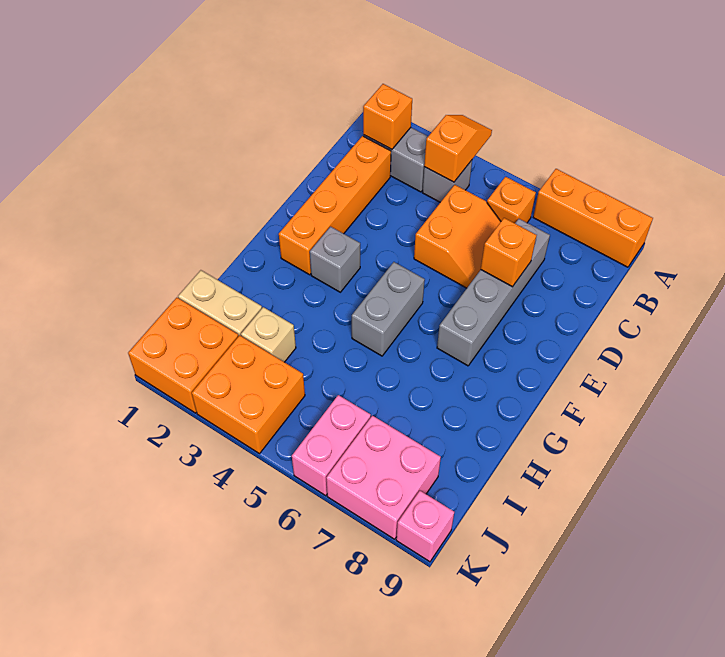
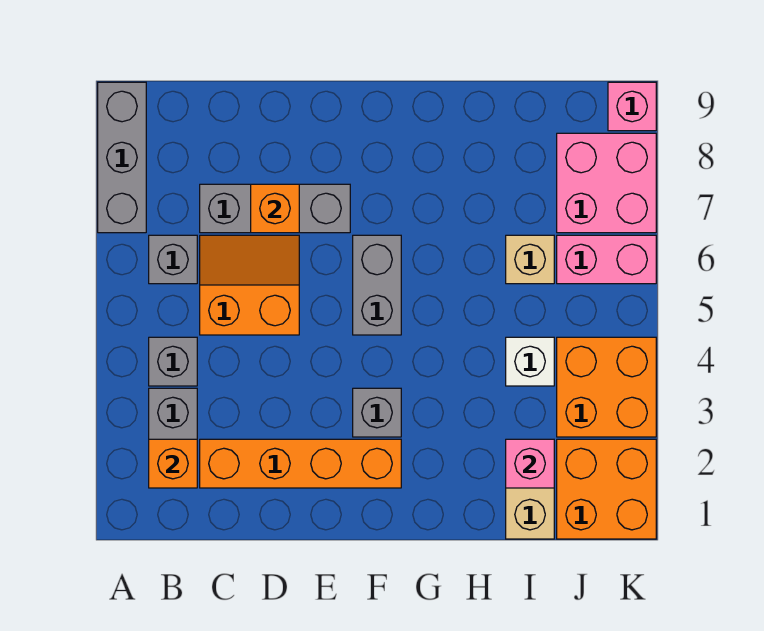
orange 1x2 slope [424,115,492,182] -> none
orange 1x3 brick [533,169,653,267] -> grey 1x3 brick [98,82,146,233]
orange 1x1 brick [487,177,536,223] -> grey 1x1 brick [149,235,197,284]
grey 1x4 brick [437,219,550,366] -> grey 1x3 brick [200,184,350,233]
grey 1x2 brick [352,262,425,356] -> grey 1x2 brick turned to [353,235,401,335]
none -> pink 1x1 brick [506,439,554,488]
tan 1x1 brick [241,307,296,362] -> tan 1x1 brick moved to [506,235,554,284]
none -> white 1x1 brick [506,337,554,386]

